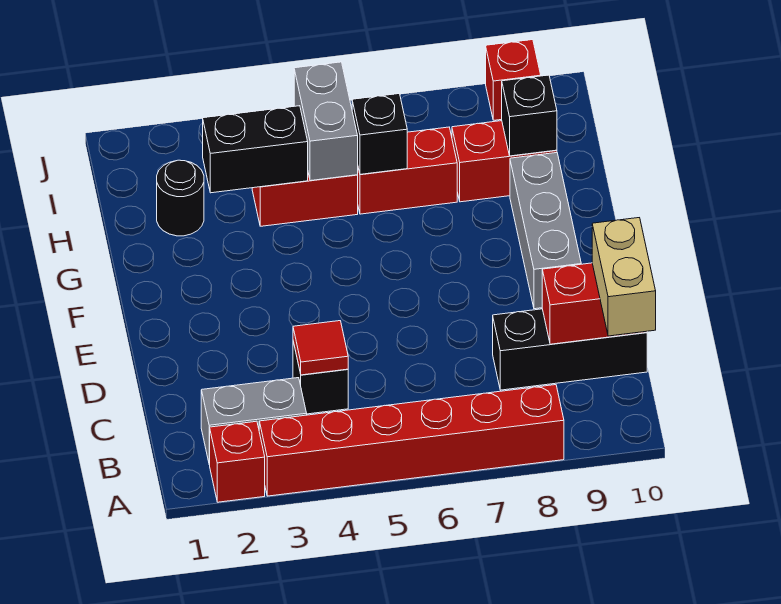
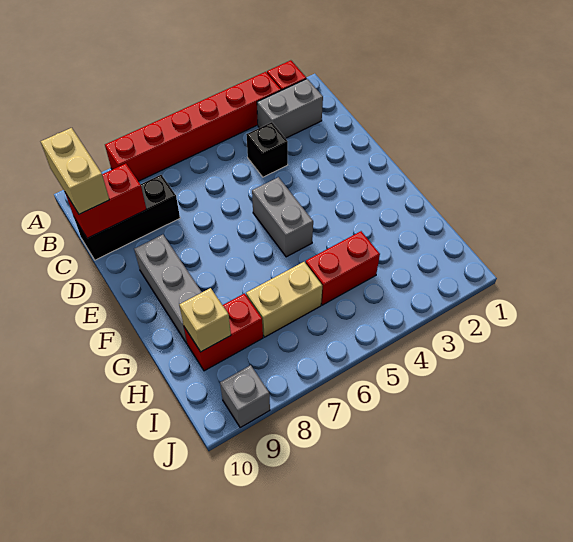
red 1x1 tile [293,321,348,375] -> none
black 1x1 round brick [157,160,204,236] -> none
black 1x2 brick [203,106,308,193] -> none
grey 1x2 brick [294,62,358,181] -> grey 1x2 brick moved to [252,177,313,257]
red 1x2 brick [358,127,457,214] -> tan 1x2 brick [246,262,322,337]
black 1x1 brick [352,94,407,174] -> none
black 1x1 brick [502,75,557,156] -> tan 1x1 brick [179,288,231,352]
red 1x1 brick [486,40,541,120] -> grey 1x1 brick [220,365,270,428]

